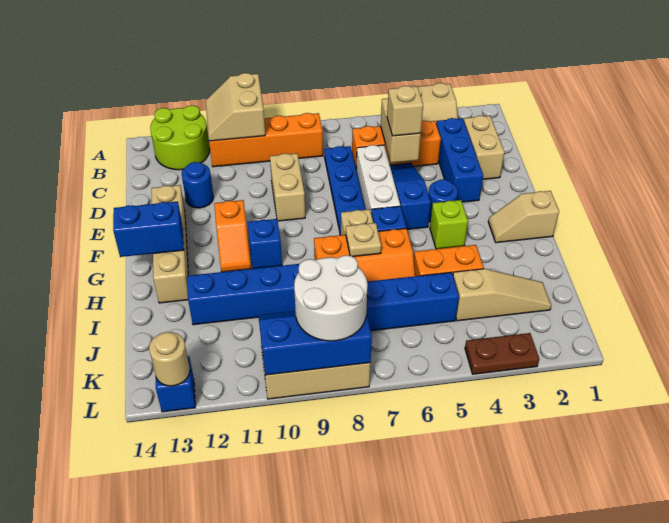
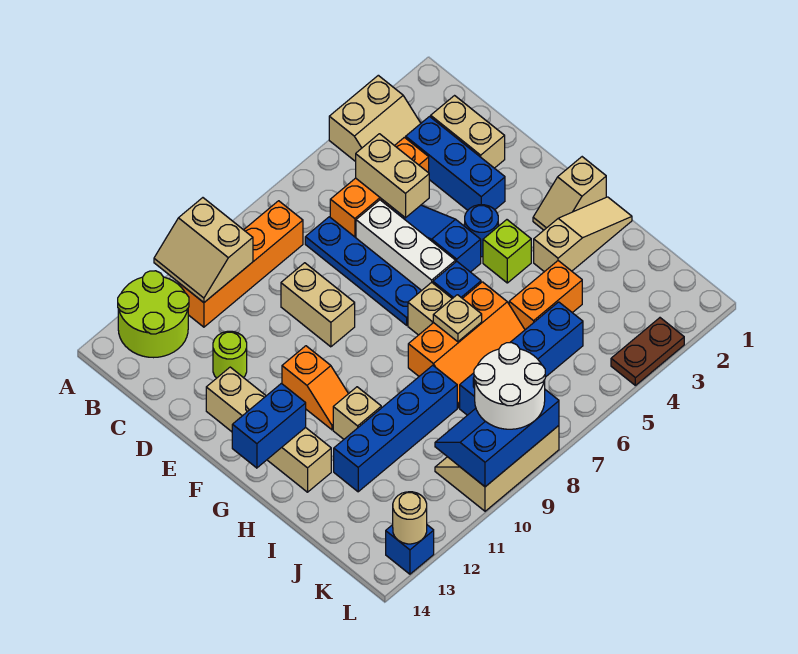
tan 1x1 brick [387,86,423,136] -> tan 1x1 brick moved to [333,387,381,439]
blue 1x1 round brick [182,162,214,208] -> lime 1x1 round brick [213,331,247,378]
blue 1x1 brick [248,219,282,269] -> none
tan 1x3 slope [453,269,551,321] -> tan 1x3 slope moved to [534,197,632,272]

